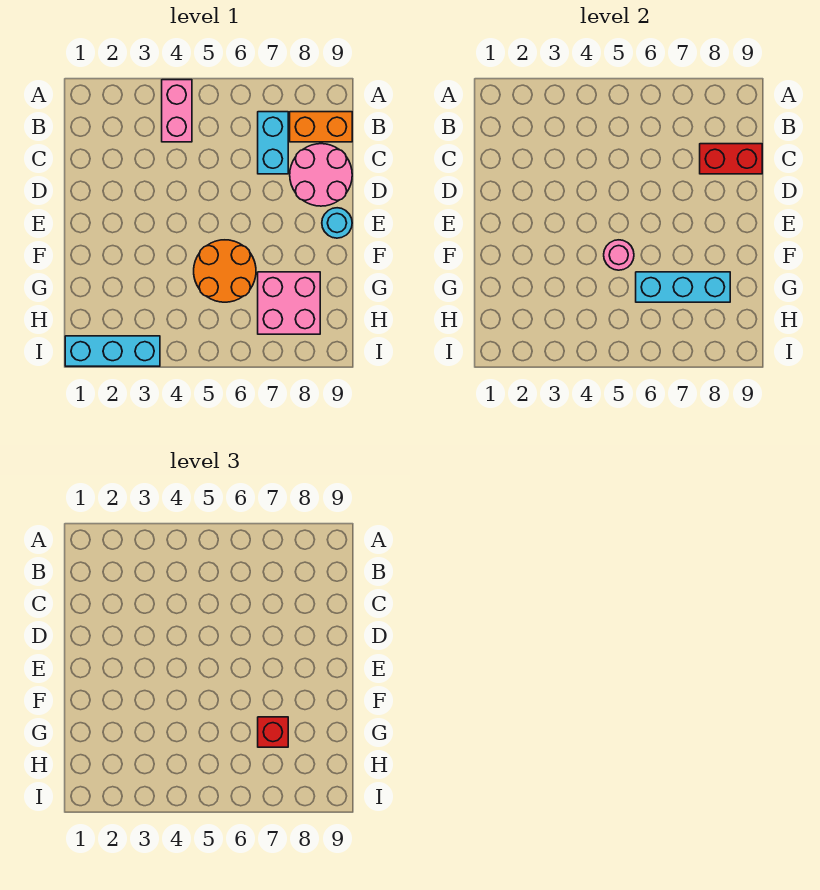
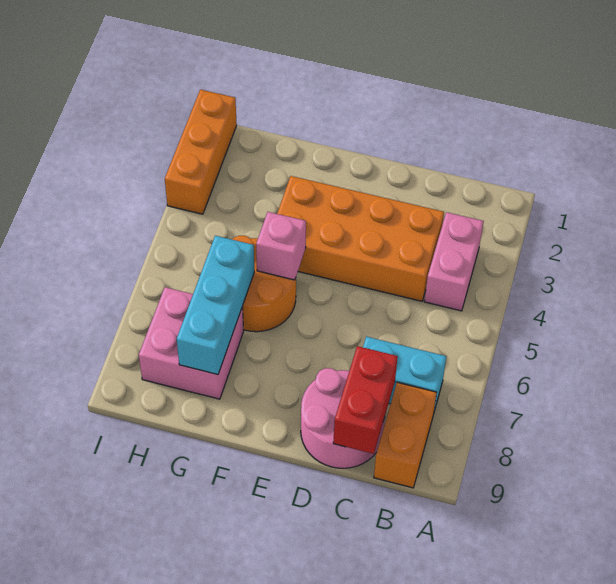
pink 1x2 brick [162,80,192,142] -> pink 1x2 brick turned to [424,212,484,311]
none -> orange 2x4 brick [277,176,444,301]
cyan 1x1 round brick [322,208,352,238] -> none
pink 1x1 round brick [604,240,634,270] -> pink 1x1 brick [256,212,306,280]
red 1x1 brick [258,717,288,747] -> none
cyan 1x3 brick [65,336,160,366] -> orange 1x3 brick [165,90,237,214]

